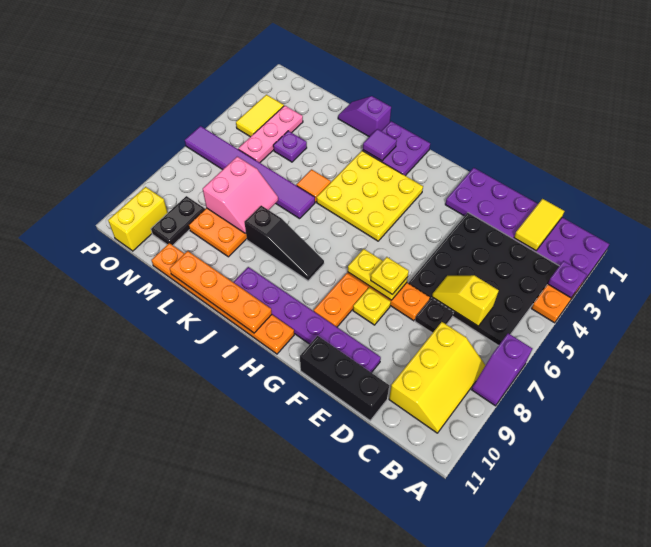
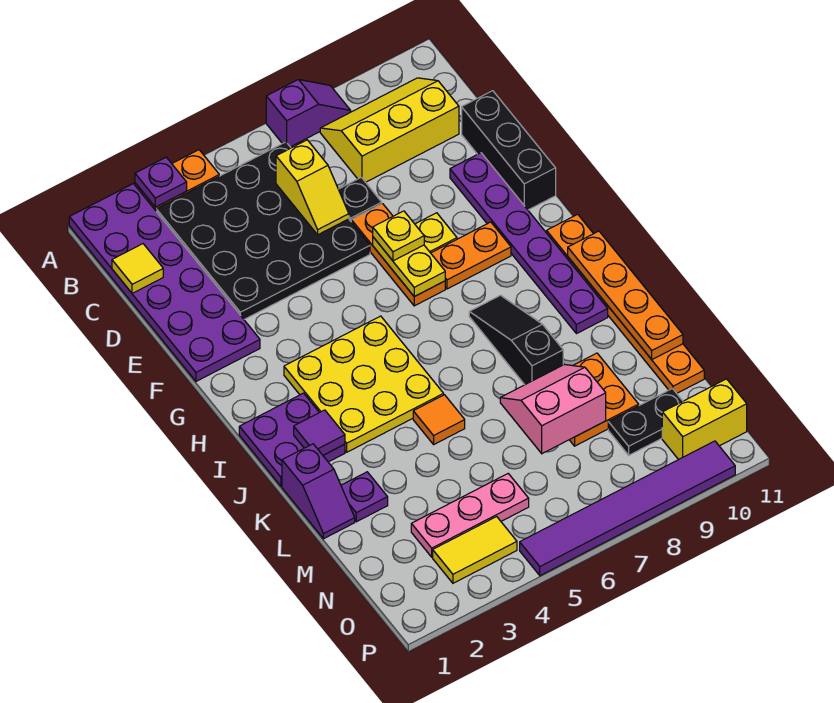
yellow 1x2 tile [514,199,564,251] -> yellow 1x1 tile [112,244,163,293]
purple 1x6 tile [185,126,315,219] -> purple 1x6 tile turned to [520,441,735,576]
purple 1x1 plate [273,131,307,162] -> purple 1x1 plate moved to [341,472,388,522]

